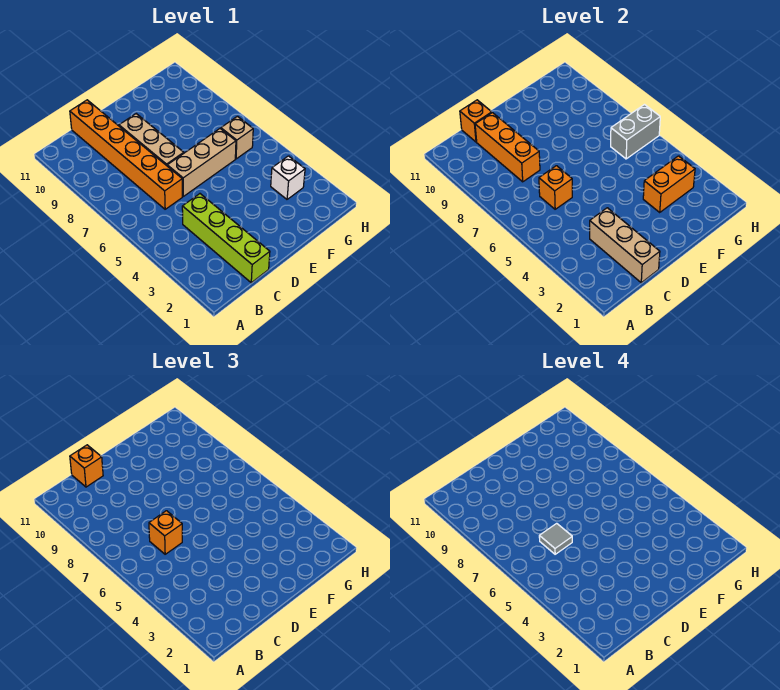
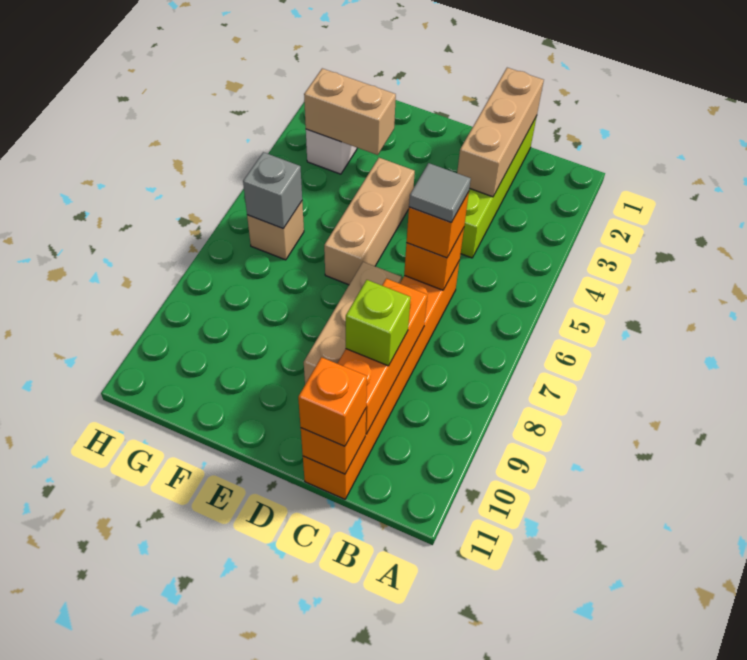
none -> lime 1x1 brick [346,280,411,366]
tan 1x3 brick [167,129,236,196] -> tan 1x3 brick turned to [324,158,415,285]
orange 1x2 brick [643,156,695,212] -> tan 1x2 brick [304,68,396,155]
grey 1x2 brick [611,105,660,159] -> grey 1x1 brick [243,152,302,229]

